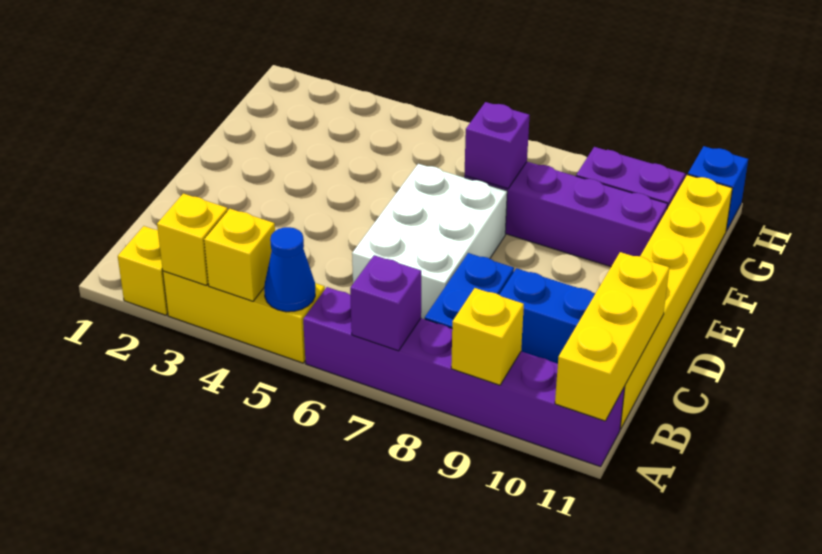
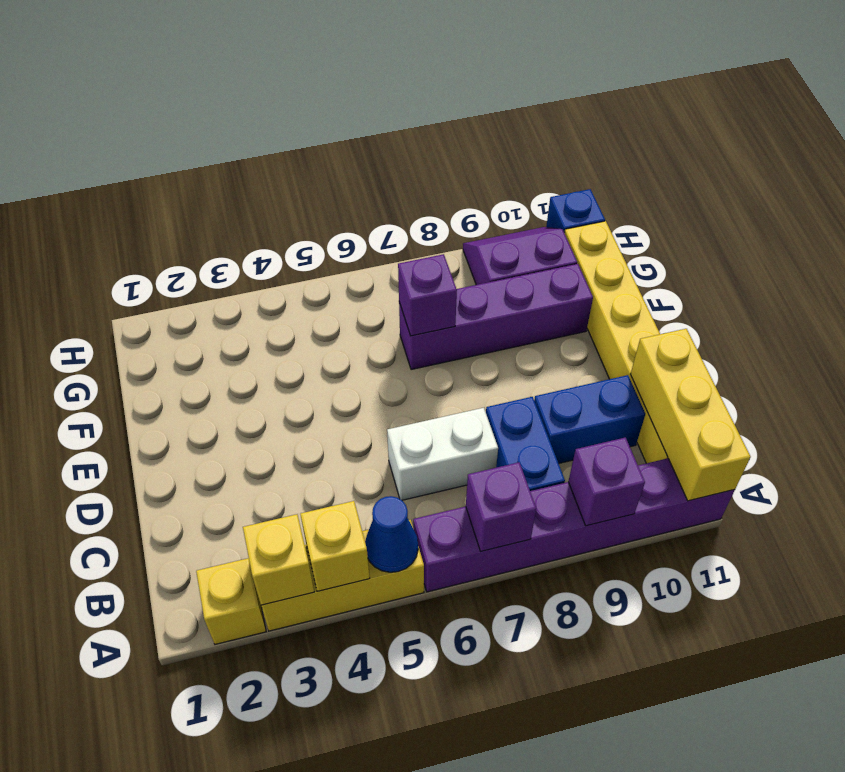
yellow 1x1 brick [451,288,524,385] -> purple 1x1 brick [568,438,645,526]
white 2x3 brick [352,164,507,319] -> white 1x2 brick [387,408,498,500]

